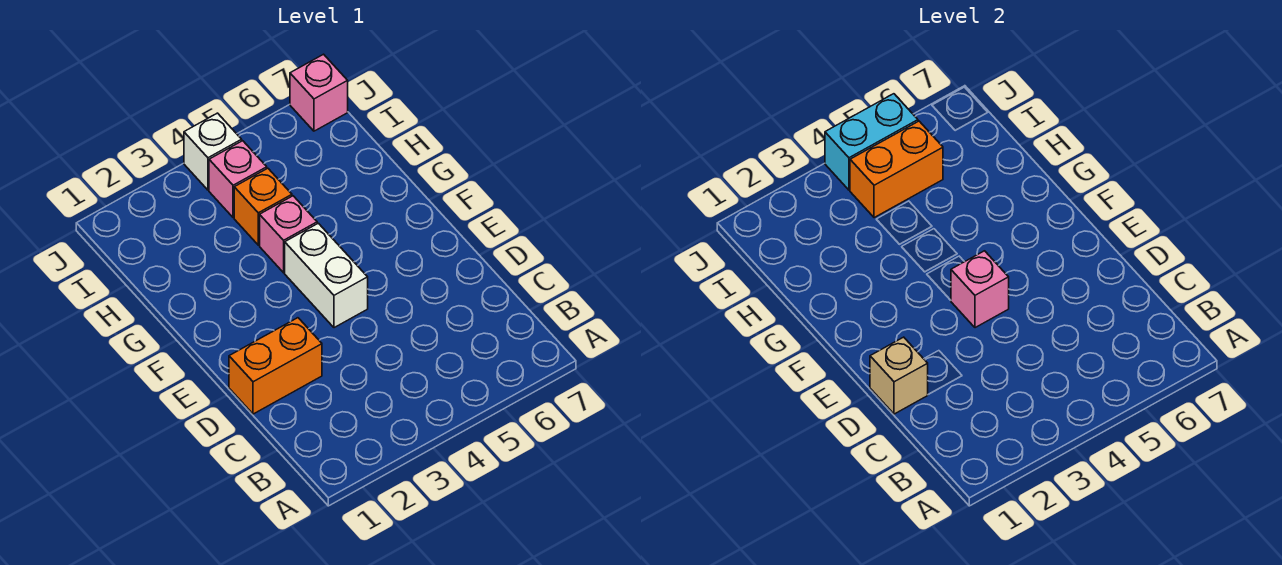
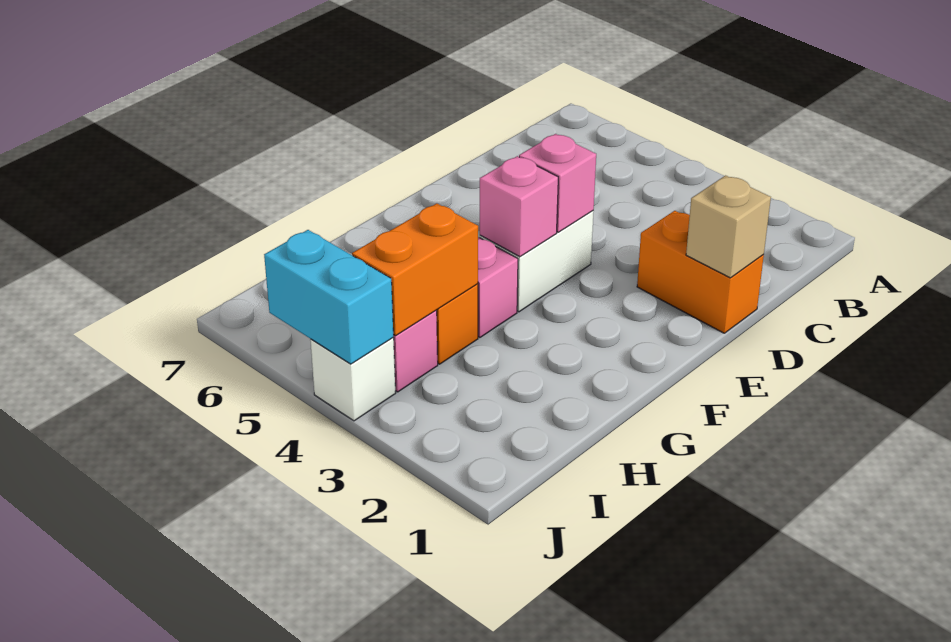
orange 1x2 brick [850,121,943,218] -> orange 1x2 brick turned to [352,203,478,336]
pink 1x1 brick [290,54,348,131] -> pink 1x1 brick moved to [480,156,558,257]

